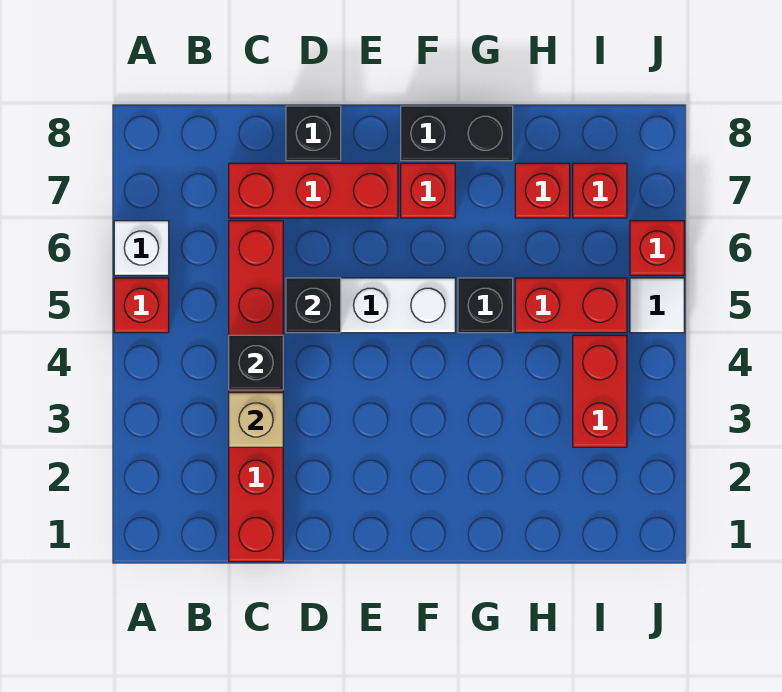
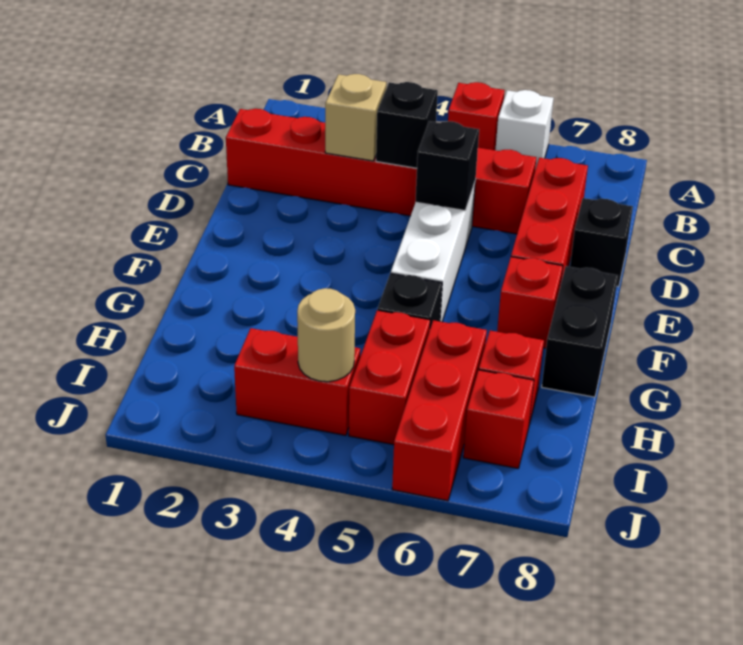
none -> tan 1x1 round brick [297,288,355,382]
white 1x1 tile [630,278,684,333] -> none
red 1x1 brick [630,221,684,275] -> red 1x3 brick [392,320,487,501]

